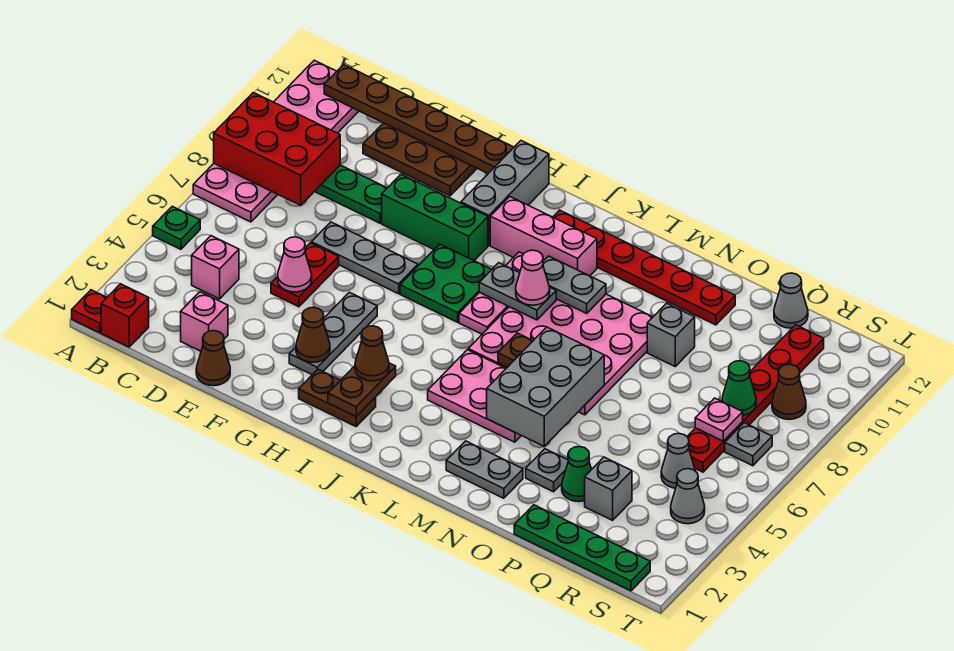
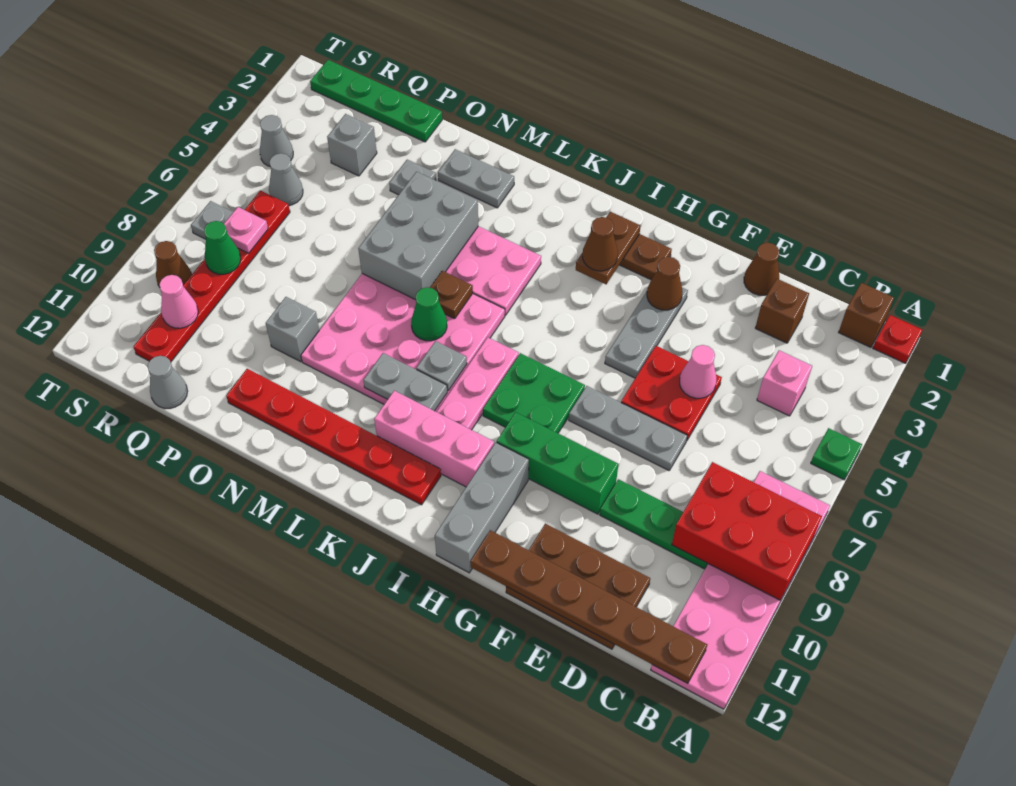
red 1x1 brick [101,284,149,347] -> brown 1x1 brick [839,283,894,347]
pink 1x1 brick [181,292,228,351] -> brown 1x1 brick [755,279,809,343]
red 1x2 plate [271,243,339,307] -> red 2x2 plate [621,346,722,441]
grey 1x2 plate [479,263,556,320] -> grey 1x1 plate [417,341,467,391]
pink 1x1 cone [516,250,550,305] -> pink 1x1 cone moved to [159,275,198,328]
green 1x1 cone [562,447,592,502] -> green 1x1 cone moved to [411,287,447,341]

